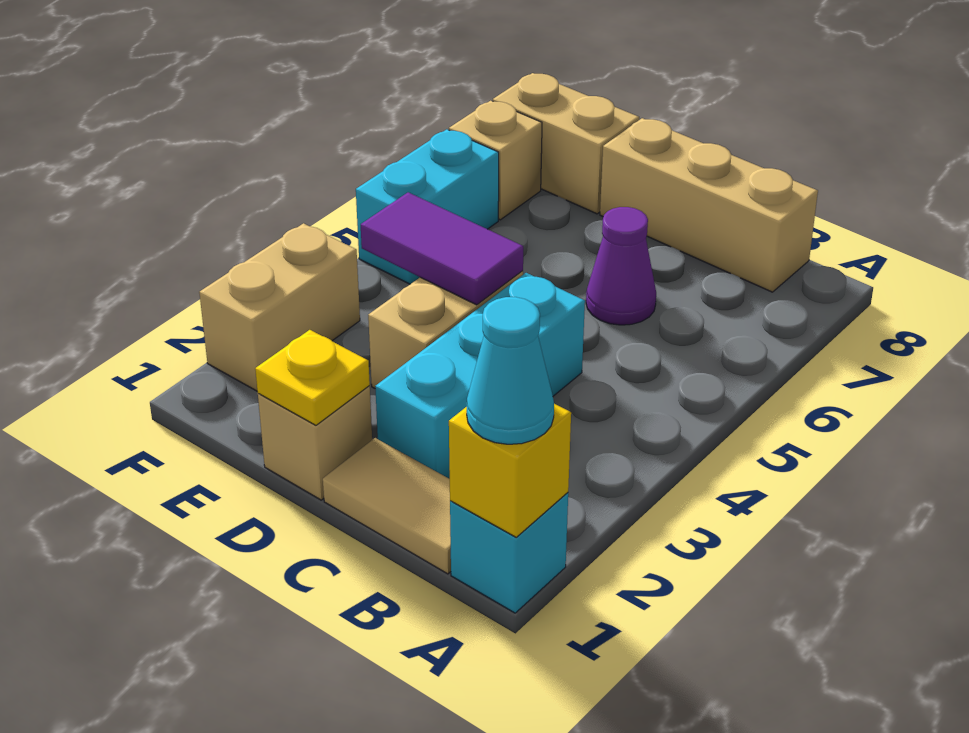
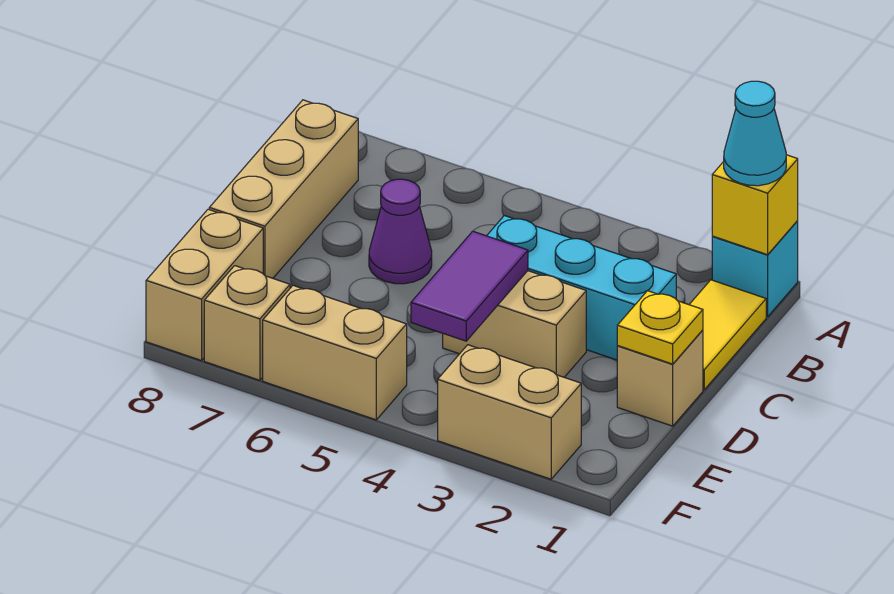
tan 1x2 tile [323,438,451,574] -> yellow 1x2 tile [689,280,766,390]
cyan 1x2 brick [356,129,499,284] -> tan 1x2 brick [263,285,407,420]

